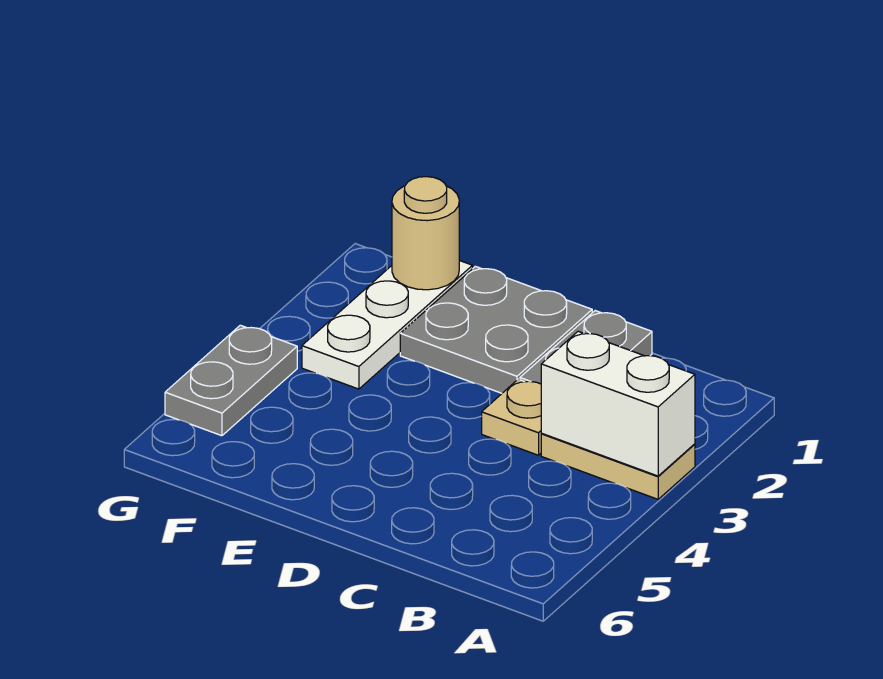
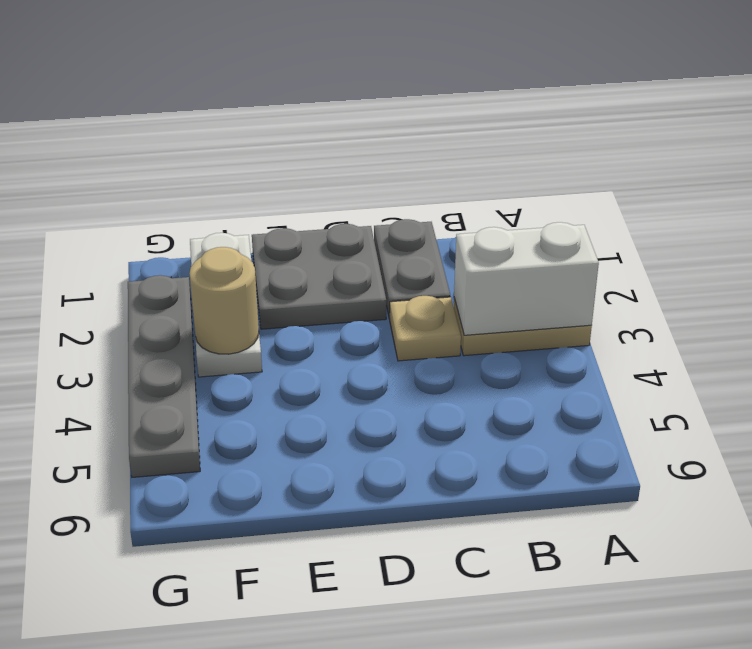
tan 1x1 round brick [392,177,459,290] -> tan 1x1 round brick moved to [189,247,259,354]
grey 1x2 plate [165,325,297,436] -> grey 1x4 plate [128,275,200,477]

